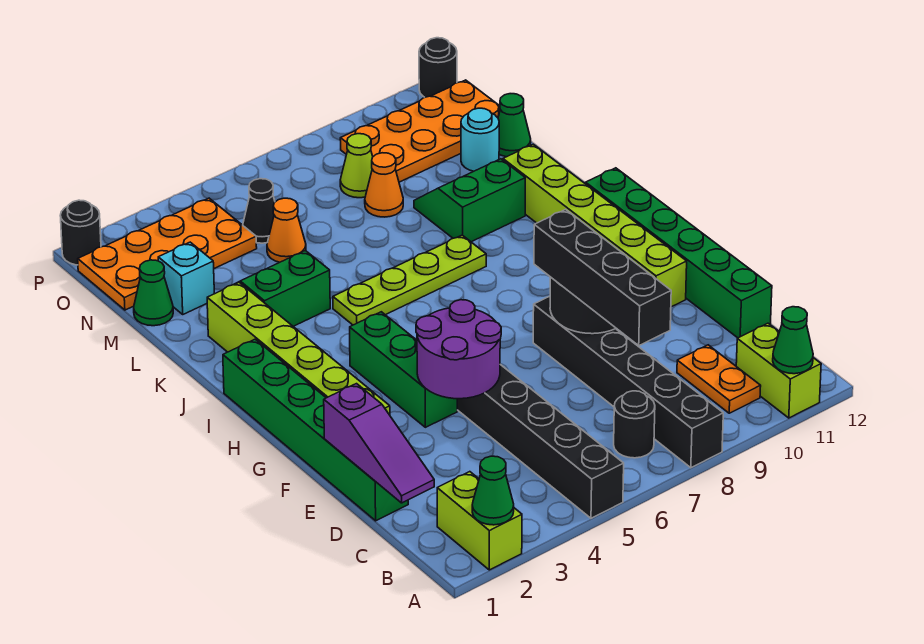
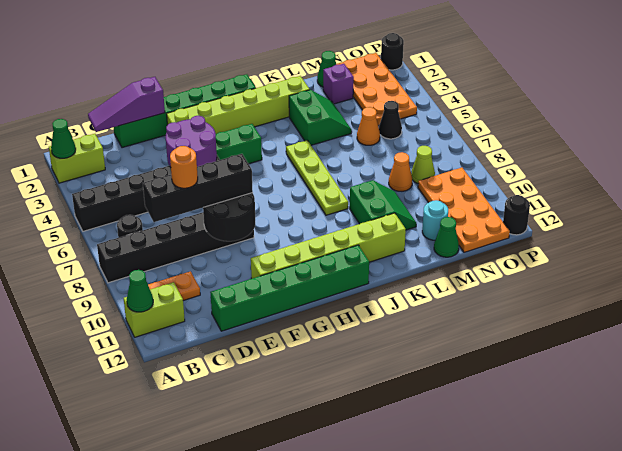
none -> orange 1x1 round brick [170,146,198,188]
cyan 1x1 brick [158,242,214,314] -> purple 1x1 brick [323,64,354,104]

